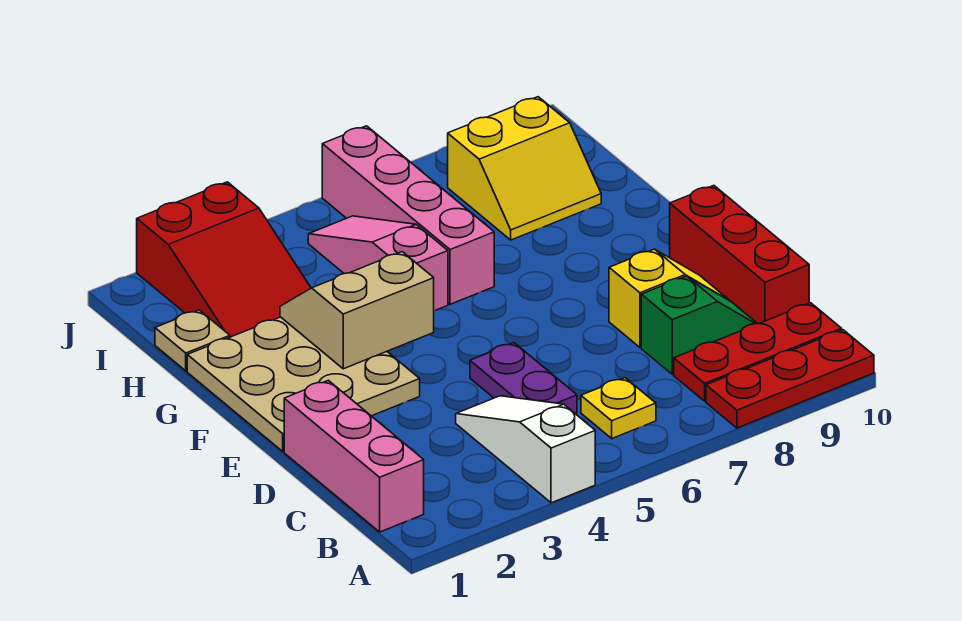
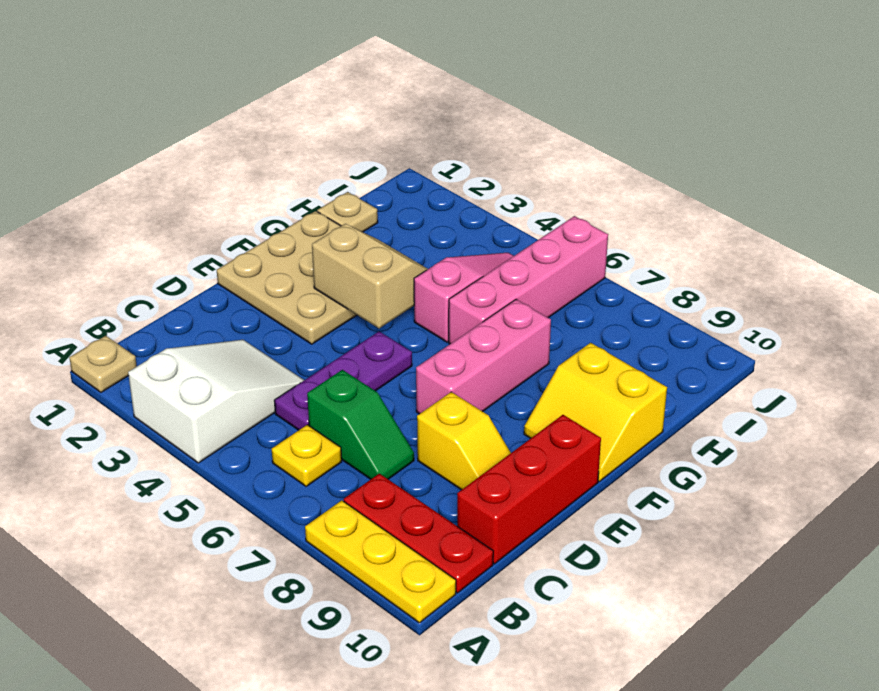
none -> tan 1x1 plate [69,336,137,392]
white 1x3 slope [456,396,595,503] -> white 2x3 slope [128,340,304,463]
red 1x3 plate [706,330,874,428] -> yellow 1x3 plate [305,500,456,623]
pink 1x3 brick [284,380,424,532] -> pink 1x3 brick moved to [416,299,551,414]
purple 1x2 plate [470,343,577,413] -> purple 1x3 plate [274,332,412,430]
green 1x2 slope [641,276,757,374] -> green 1x2 slope moved to [307,370,414,479]
red 2x3 slope [137,182,311,337] -> none
yellow 2x2 slope [448,97,601,240] -> yellow 2x2 slope moved to [524,343,667,481]

